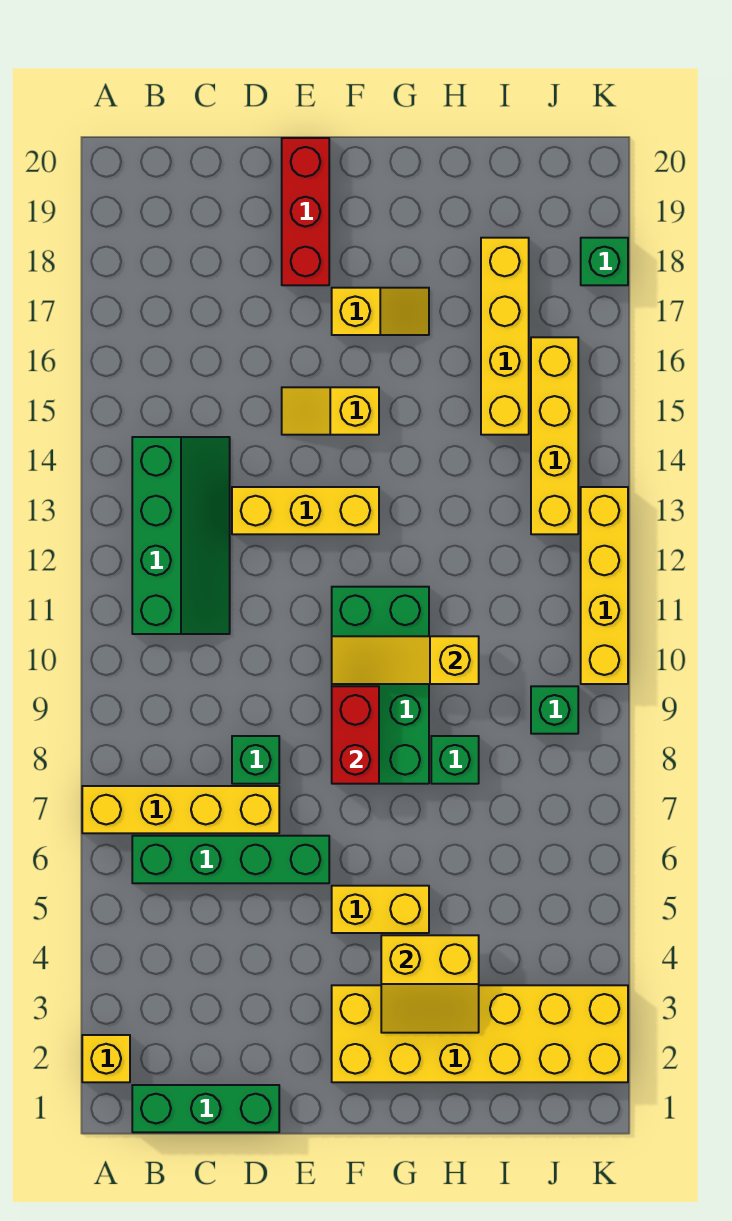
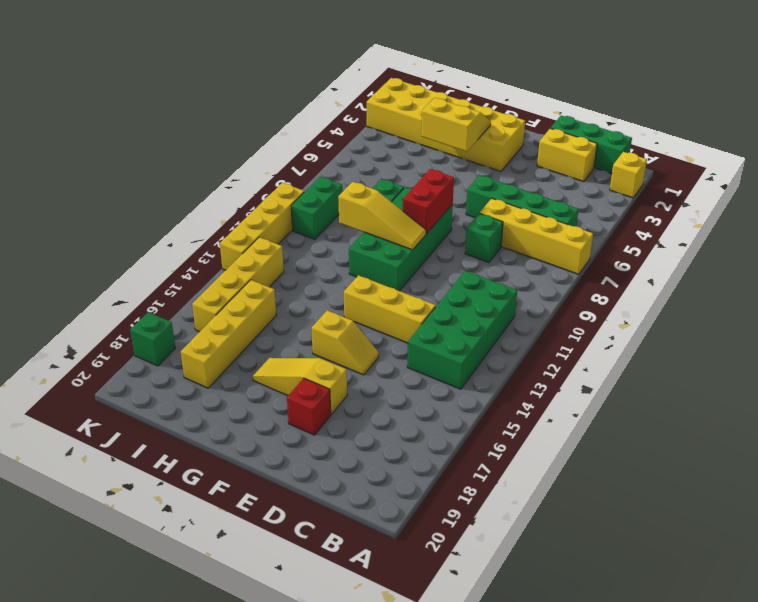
green 2x4 slope [132,437,230,634] -> green 2x4 brick [407,271,517,389]
red 1x3 brick [282,138,329,285] -> red 1x1 brick [287,378,331,435]
yellow 1x2 brick [332,886,429,933] -> yellow 1x2 brick moved to [537,128,597,182]
yellow 1x2 slope [332,288,429,335] -> yellow 1x3 slope [253,358,347,414]
green 1x1 brick [531,686,578,734] -> green 1x2 brick [291,177,343,239]

